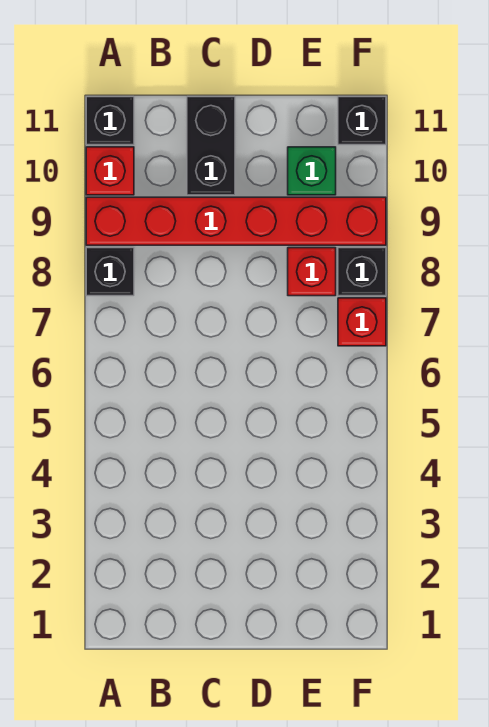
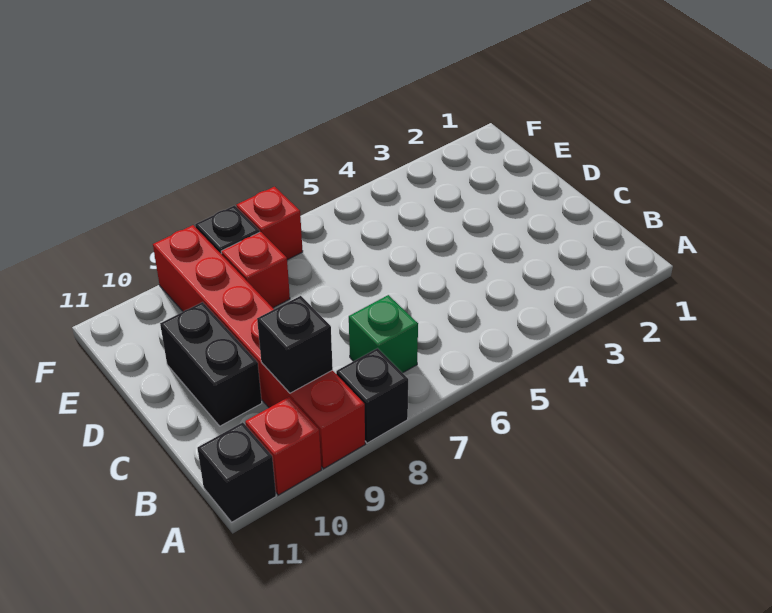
black 1x2 brick [187,97,235,195] -> black 1x2 brick turned to [160,302,262,426]
green 1x1 brick [288,147,336,195] -> green 1x1 brick moved to [349,295,418,373]
black 1x1 brick [338,97,386,145] -> black 1x1 brick moved to [257,296,333,393]

